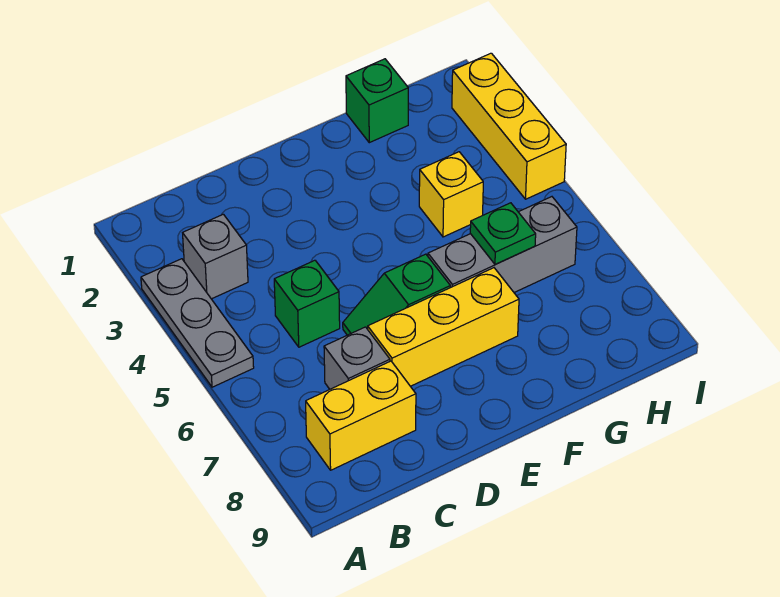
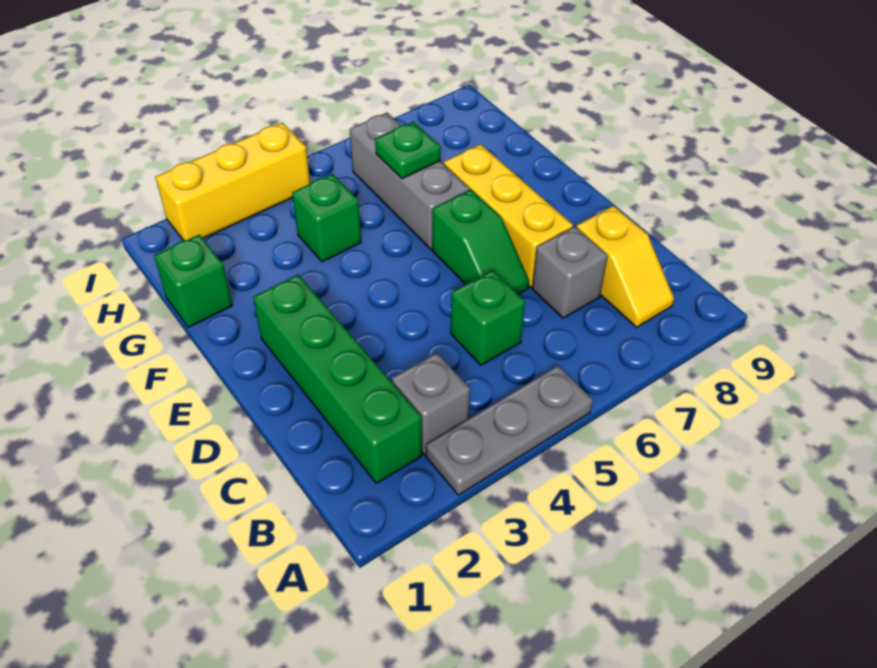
none -> green 1x4 brick [253,275,422,483]
yellow 1x2 brick [306,361,416,470] -> yellow 1x2 slope [576,206,674,327]
yellow 1x1 brick [419,152,483,237] -> green 1x1 brick [292,174,361,262]

